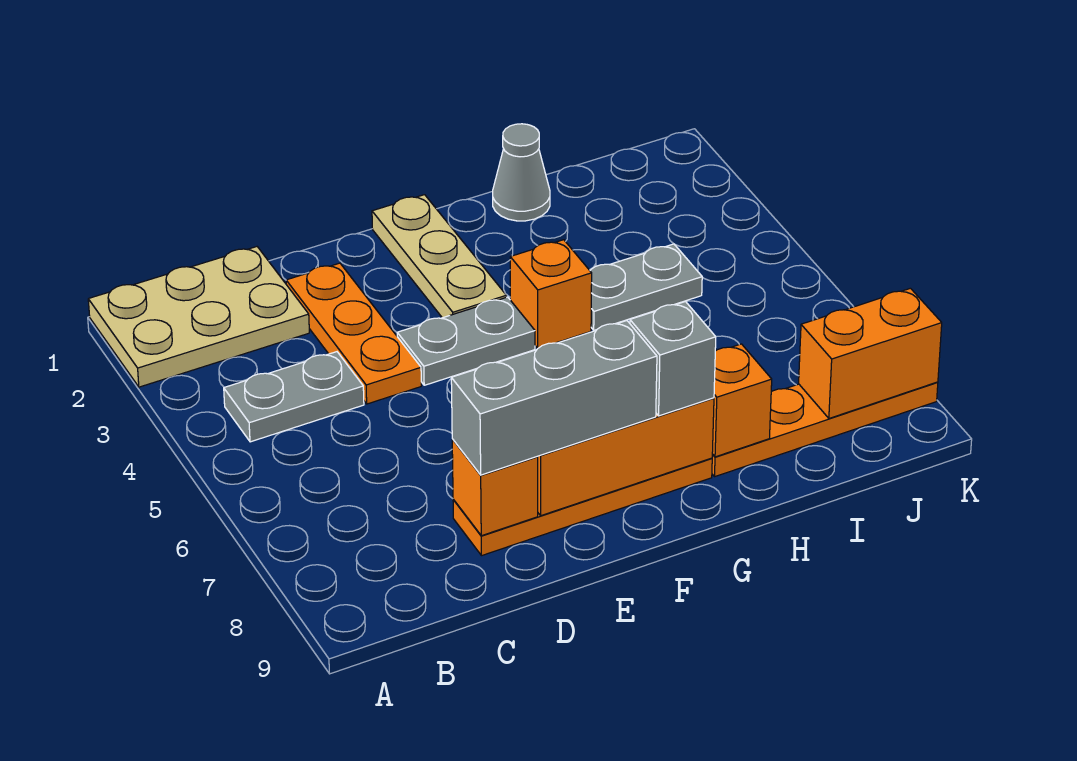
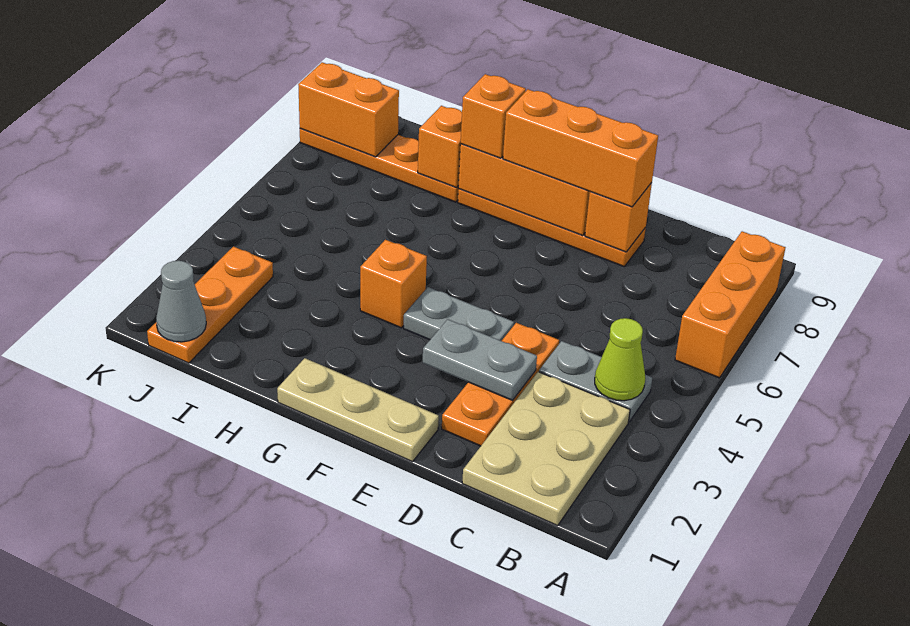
tan 2x3 plate [88,247,309,387] -> tan 2x3 plate turned to [462,372,630,526]
none -> orange 1x3 brick [675,231,786,378]
none -> lime 1x1 cone [595,318,645,401]
grey 1x3 brick [451,321,657,475] -> orange 1x3 brick [503,89,658,207]
tan 1x3 plate [372,195,506,318] -> tan 1x3 plate turned to [277,358,439,462]
grey 1x1 brick [630,301,716,416] -> orange 1x1 brick [461,74,526,158]
grey 1x1 cone [493,124,550,221] -> grey 1x1 cone moved to [156,261,206,342]
grey 1x2 plate [590,244,702,330] -> grey 1x2 plate moved to [423,319,537,400]
none -> orange 1x3 plate [147,246,273,363]

